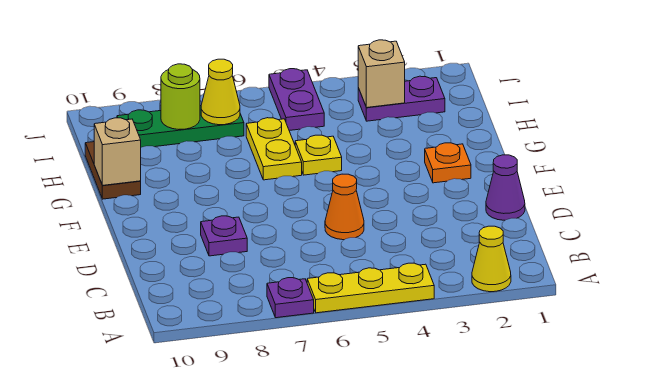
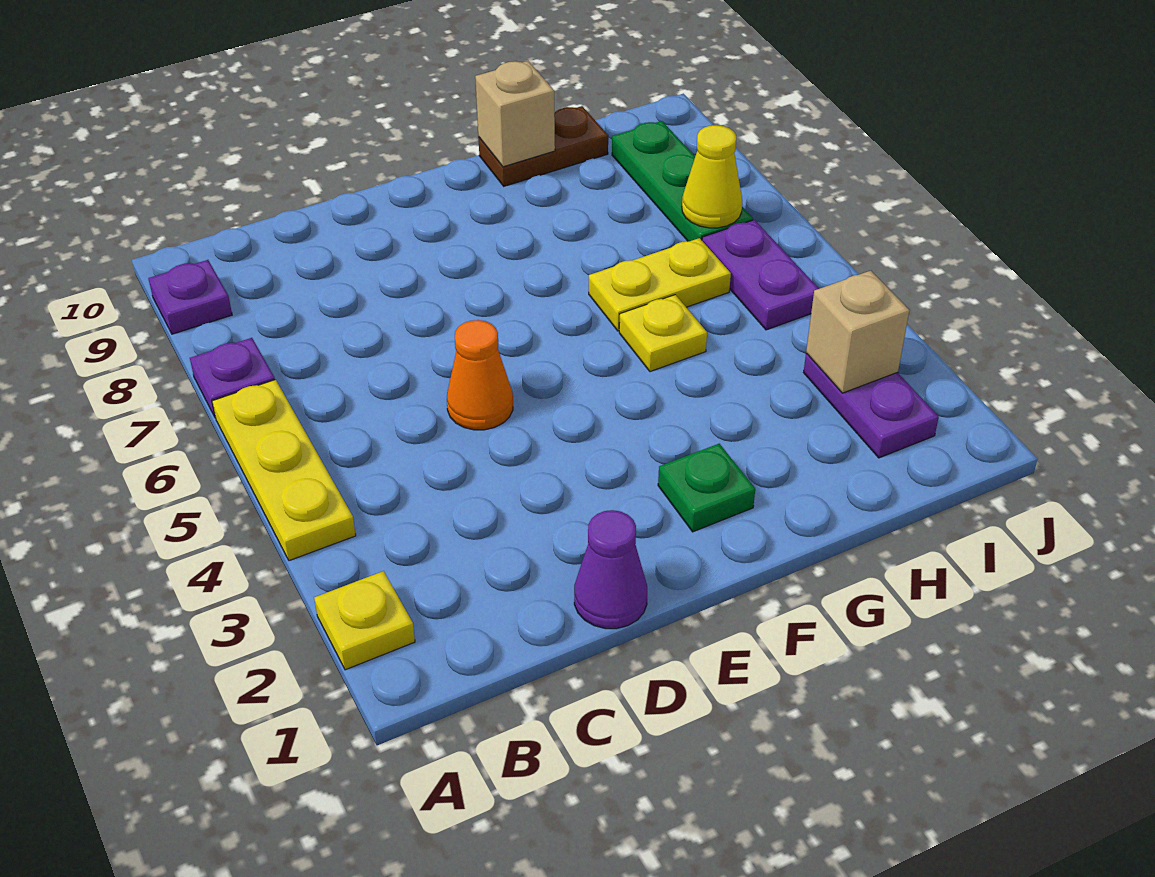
yellow 1x1 cone [472,226,511,292] -> yellow 1x1 plate [314,571,415,670]
purple 1x1 plate [201,216,247,256] -> purple 1x1 plate moved to [148,260,232,334]
orange 1x1 plate [425,143,471,183] -> green 1x1 plate [658,444,755,532]
purple 1x2 plate [269,69,324,131] -> purple 1x2 plate turned to [702,220,819,330]
lime 1x1 round brick [161,64,200,129] -> none

